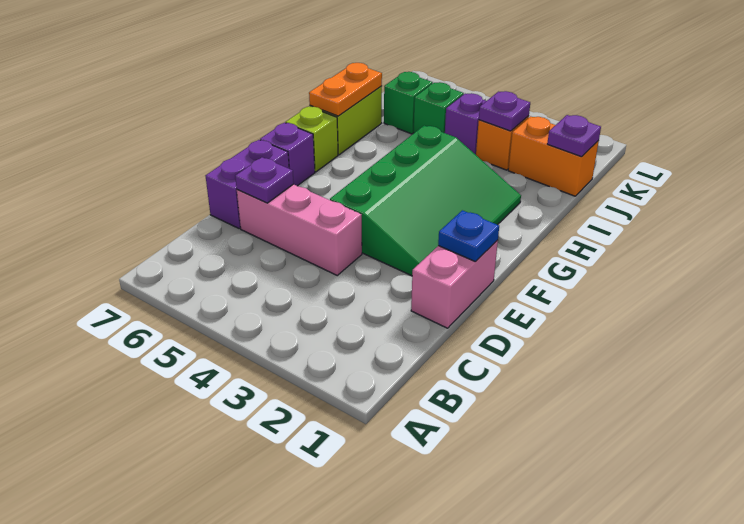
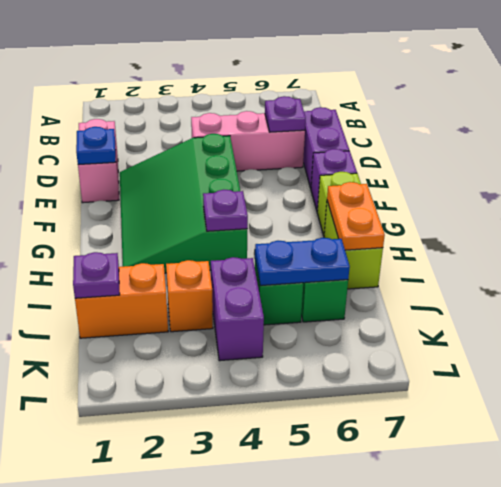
purple 1x1 plate [479,91,530,131] -> purple 1x1 plate moved to [203,190,248,231]
purple 1x1 brick [445,93,486,155] -> purple 1x2 brick [211,257,264,361]
none -> blue 1x2 plate [255,238,350,286]

